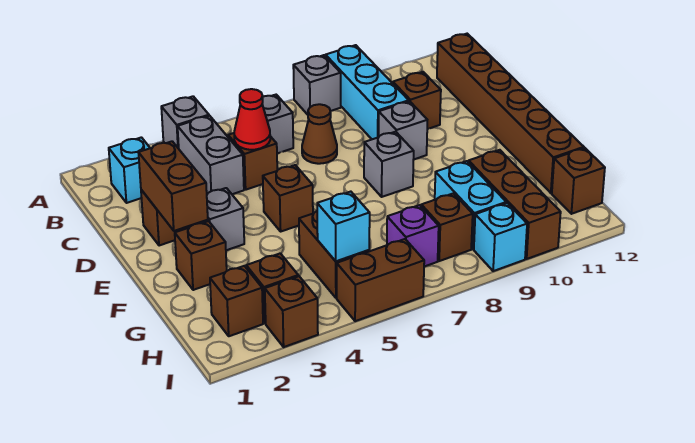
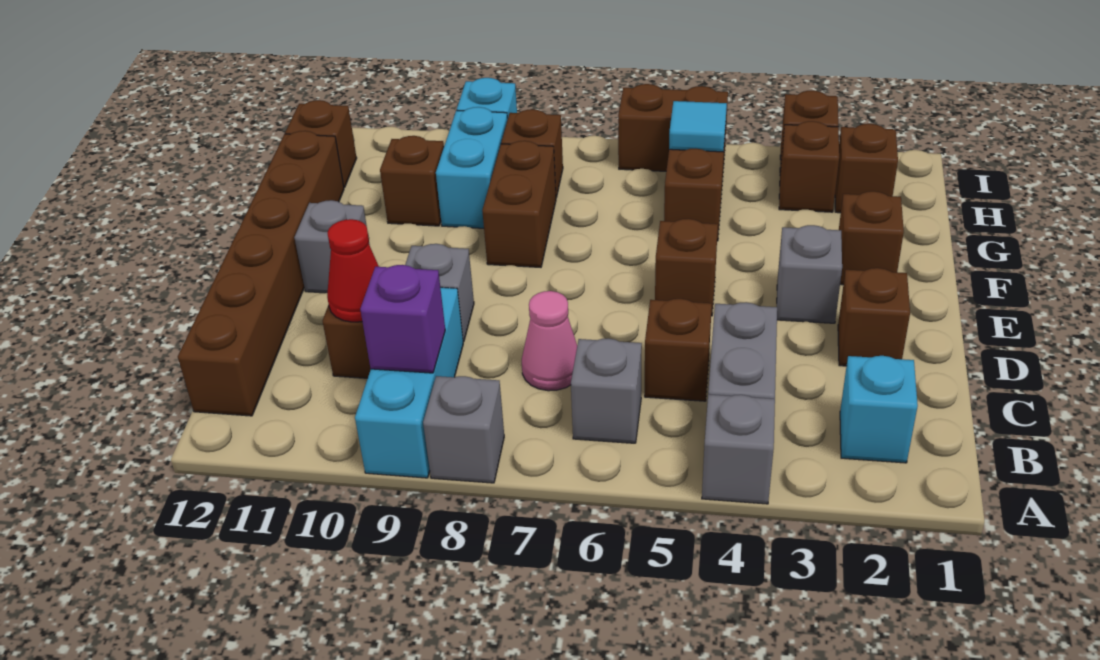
red 1x1 cone [234,89,270,150] -> red 1x1 cone moved to [327,219,379,322]
brown 1x1 cone [302,104,337,164] -> pink 1x1 cone [522,291,577,391]
brown 1x2 brick [138,141,208,231] -> brown 1x2 brick moved to [482,141,556,267]
grey 1x1 brick [364,132,414,197] -> grey 1x1 brick moved to [294,200,370,293]
brown 1x3 brick [469,150,561,259] -> brown 1x1 brick [380,136,444,226]
cyan 1x1 brick [317,192,370,261] -> cyan 1x1 tile [669,101,727,152]
purple 1x1 brick [387,205,439,267] -> purple 1x1 brick moved to [360,265,445,373]

